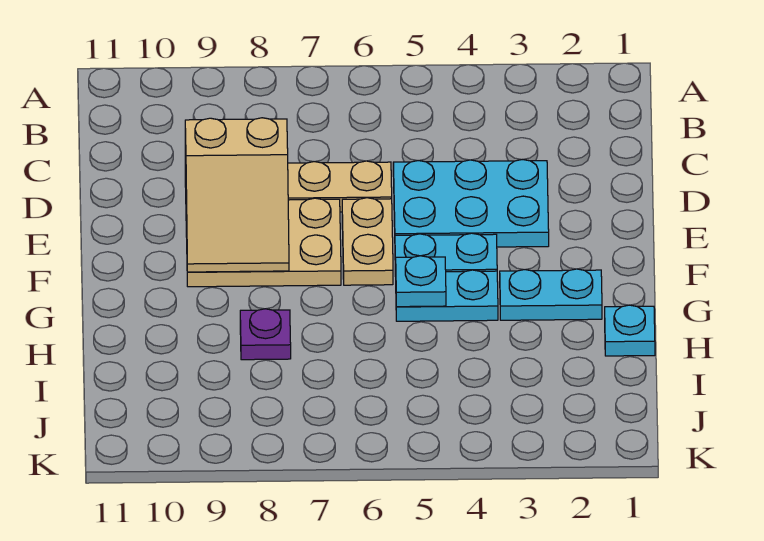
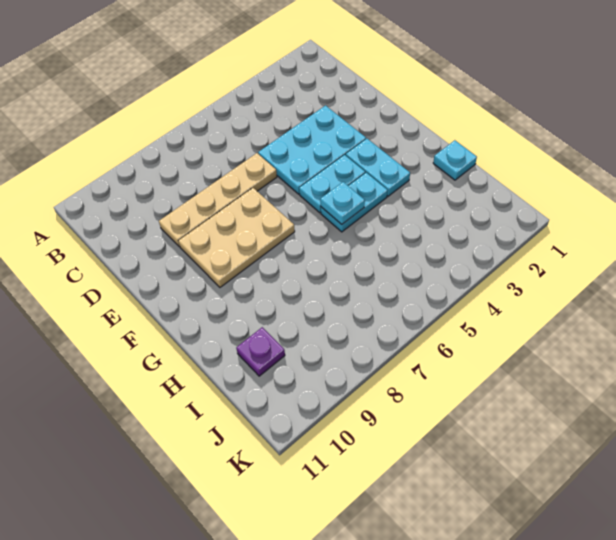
tan 2x3 slope [185,118,289,272] -> none
tan 1x2 plate [342,198,393,285] -> none
cyan 1x2 plate [500,269,602,320] -> cyan 1x2 plate turned to [346,139,410,196]
purple 1x1 plate [240,309,291,360] -> purple 1x1 plate moved to [236,327,285,376]

